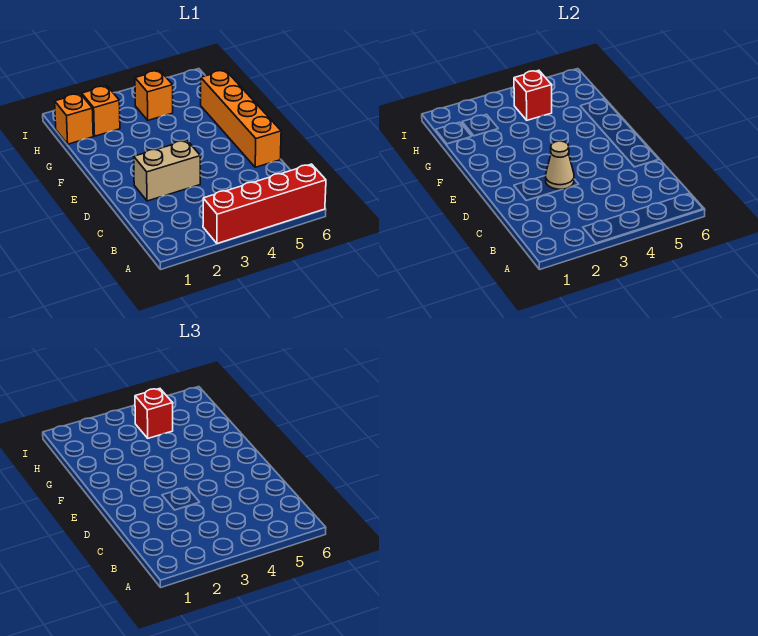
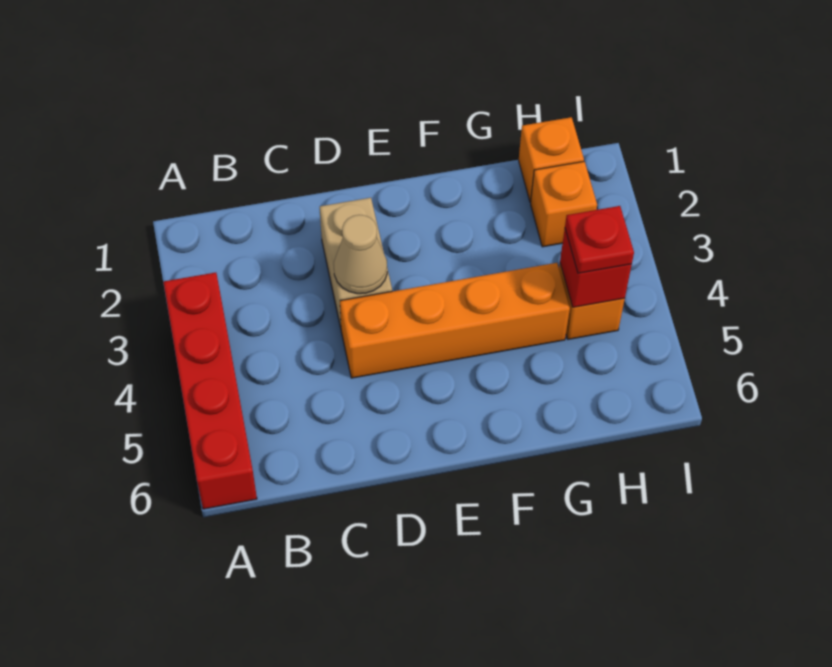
orange 1x4 brick [201,70,281,167] -> orange 1x4 brick moved to [340,263,570,378]
red 1x1 brick [135,389,173,438] -> red 1x1 plate [565,206,634,273]

